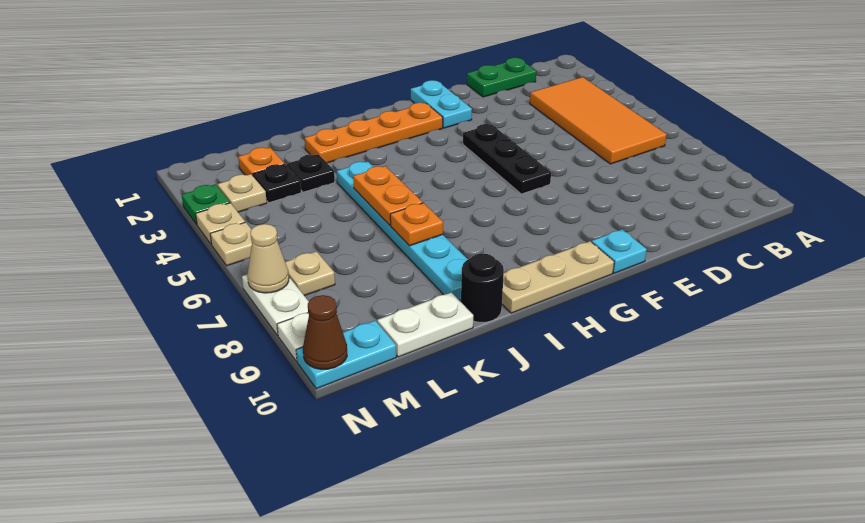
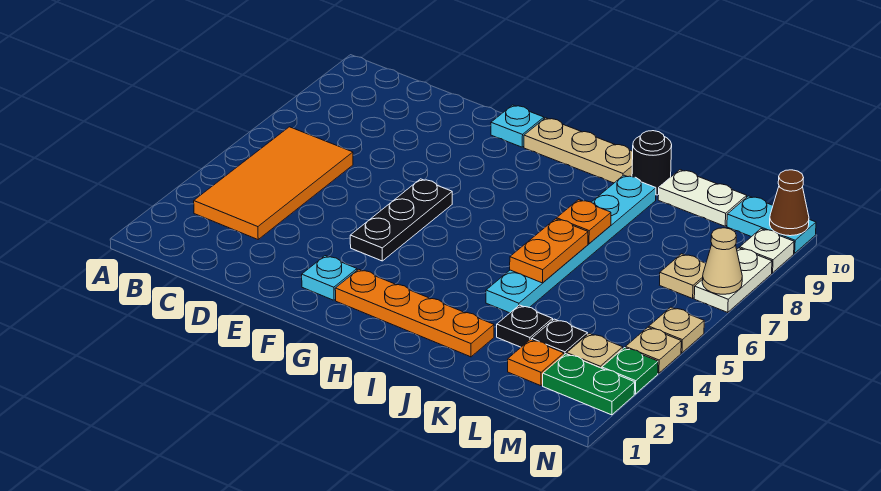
green 1x2 plate [467,58,536,97] -> green 1x2 plate moved to [543,354,635,415]
cyan 1x2 plate [411,80,472,128] -> cyan 1x1 plate [302,256,357,300]

